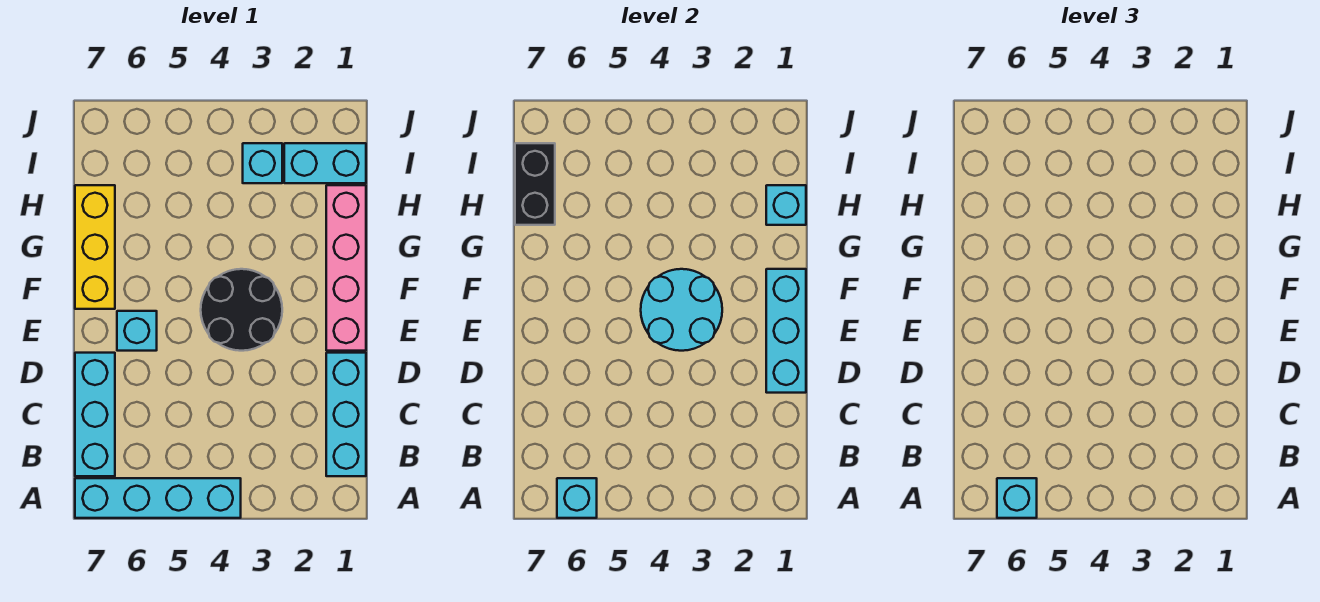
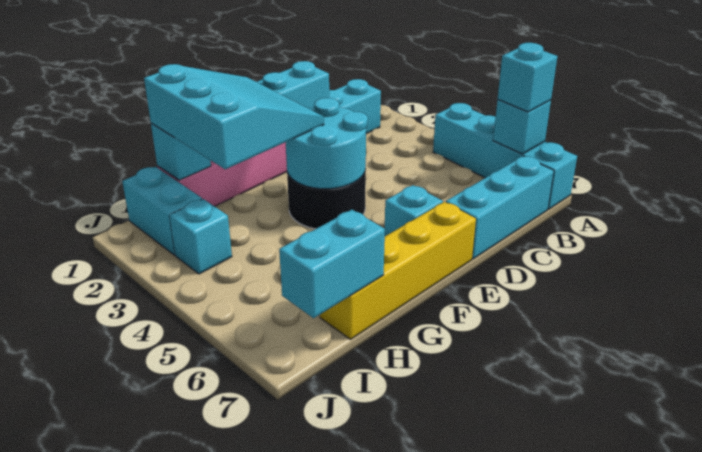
none -> cyan 3x3 slope [144,64,324,169]
yellow 1x3 brick [75,185,115,309] -> yellow 1x4 brick [320,202,476,339]
black 1x2 brick [515,143,555,225] -> cyan 1x2 brick [279,210,385,318]

